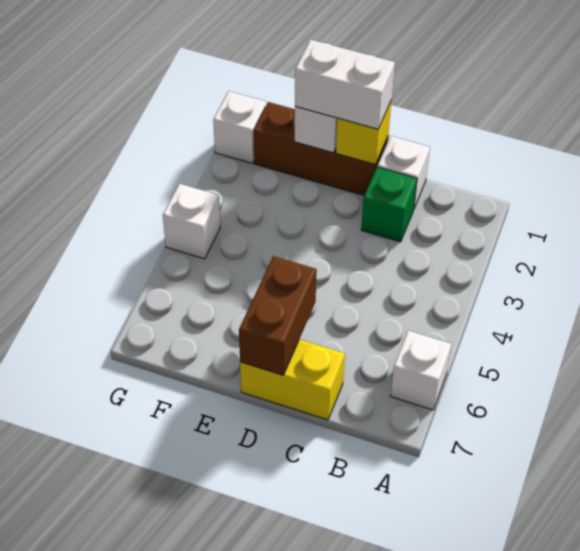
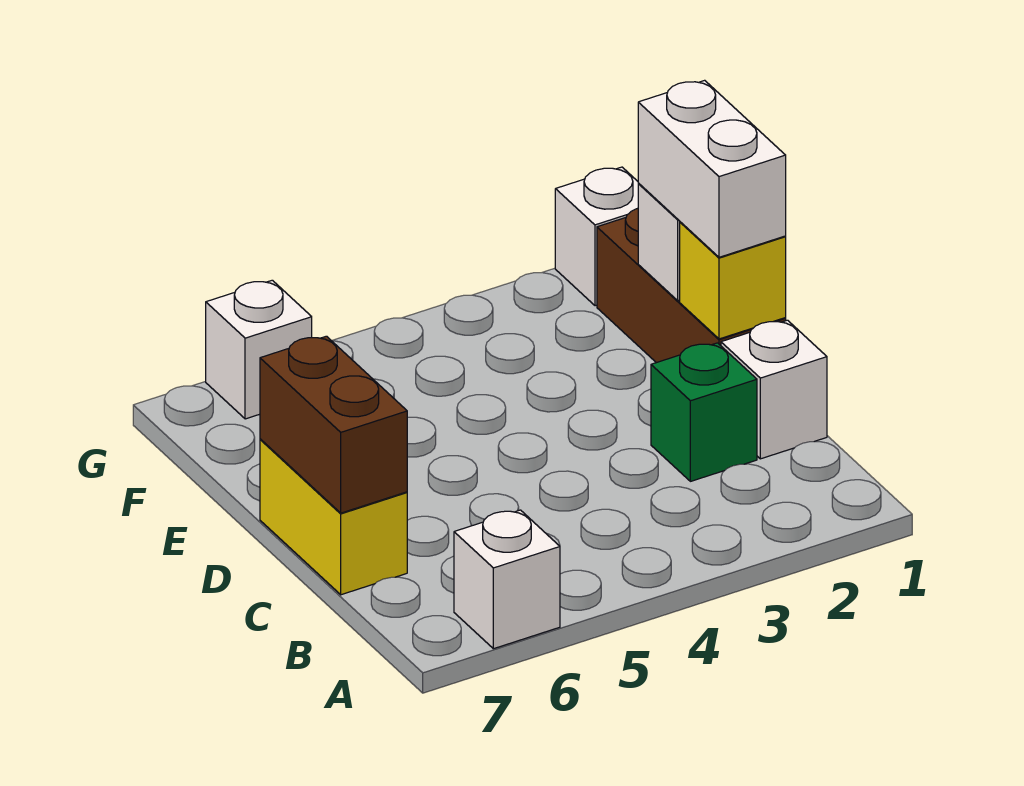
brown 1x2 brick [239,256,317,375] -> brown 1x2 brick turned to [260,336,407,513]
white 1x1 brick [163,184,220,259] -> white 1x1 brick moved to [206,280,312,419]

